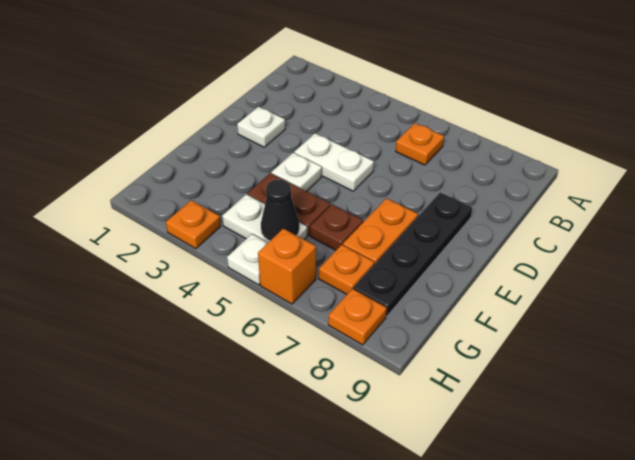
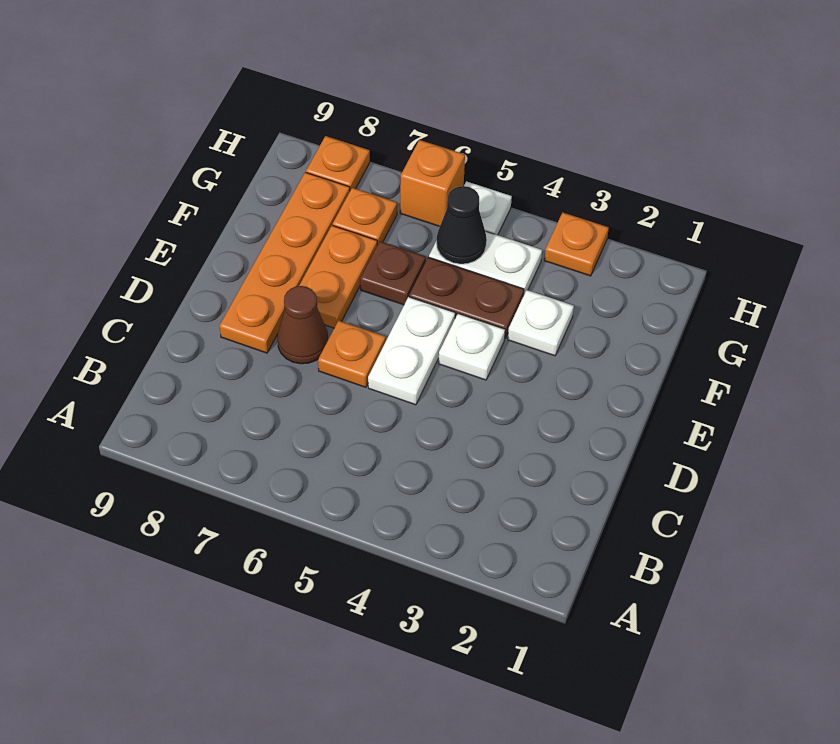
orange 1x1 plate [396,123,444,165] -> orange 1x1 plate moved to [318,320,386,387]
white 1x1 plate [237,107,285,147] -> white 1x1 plate moved to [508,290,574,356]
white 1x2 plate [294,133,374,191] -> white 1x2 plate turned to [368,297,455,405]
none -> brown 1x1 cone [277,286,328,364]
black 1x4 plate [353,192,472,316] -> orange 1x4 plate [220,172,350,353]

